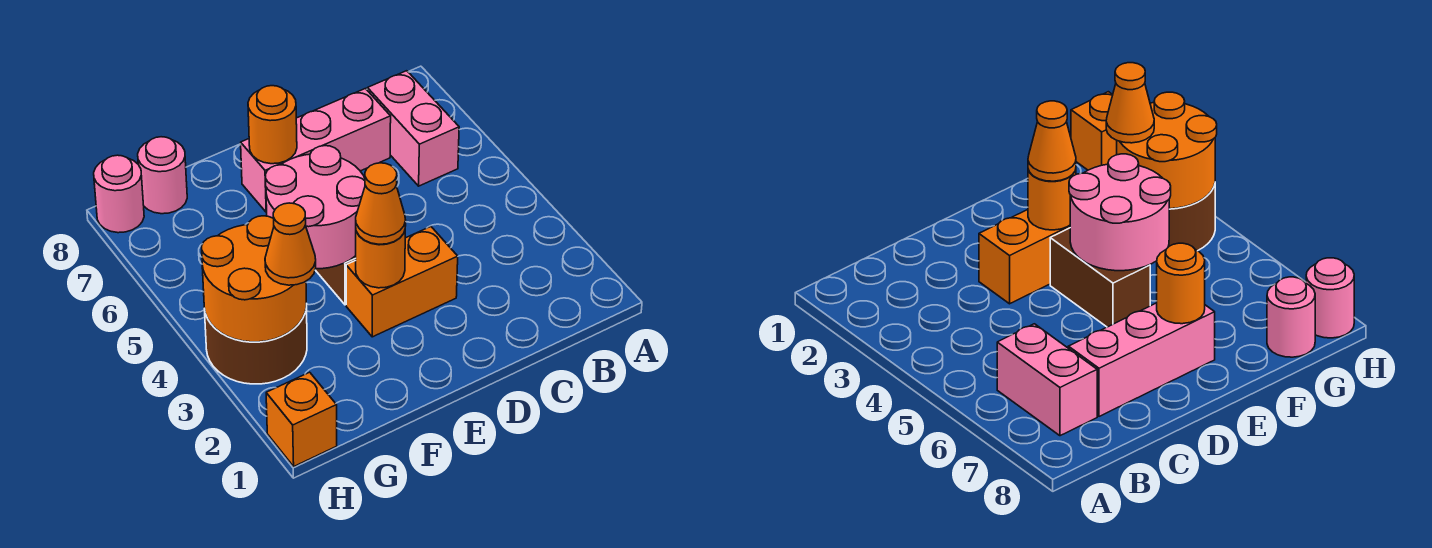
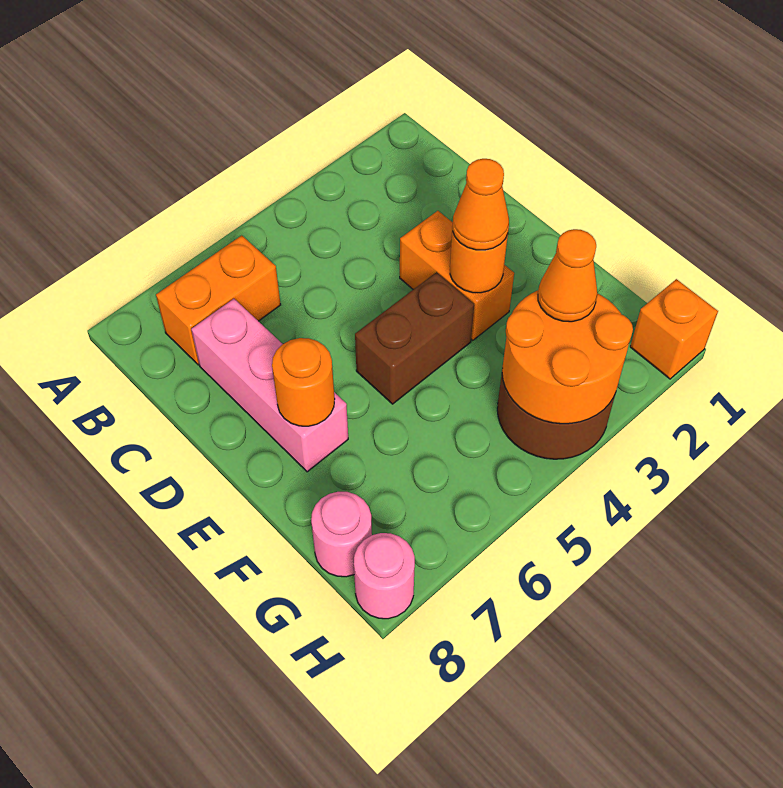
pink 1x2 brick [367,71,459,186] -> orange 1x2 brick [156,235,281,365]
pink 2x2 round brick [265,146,365,269] -> none

